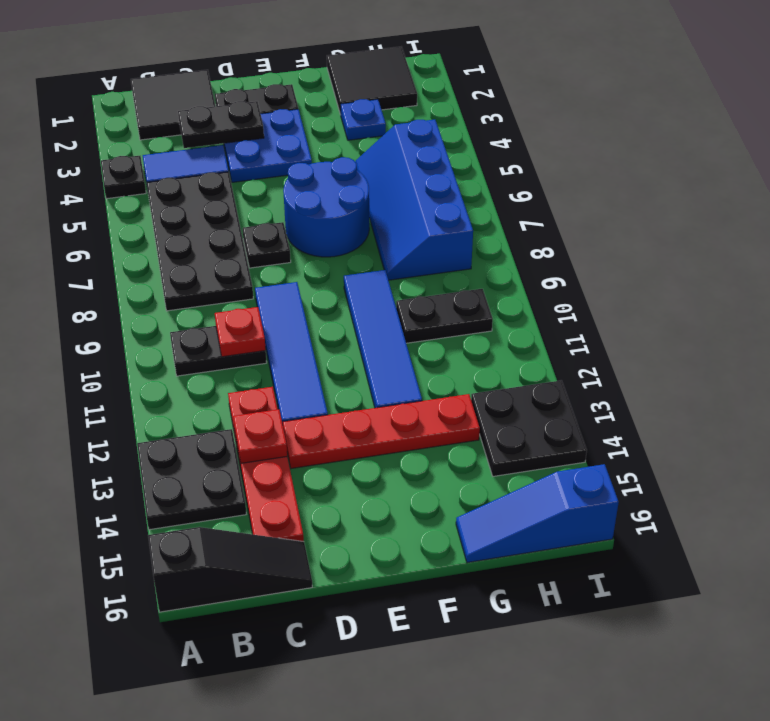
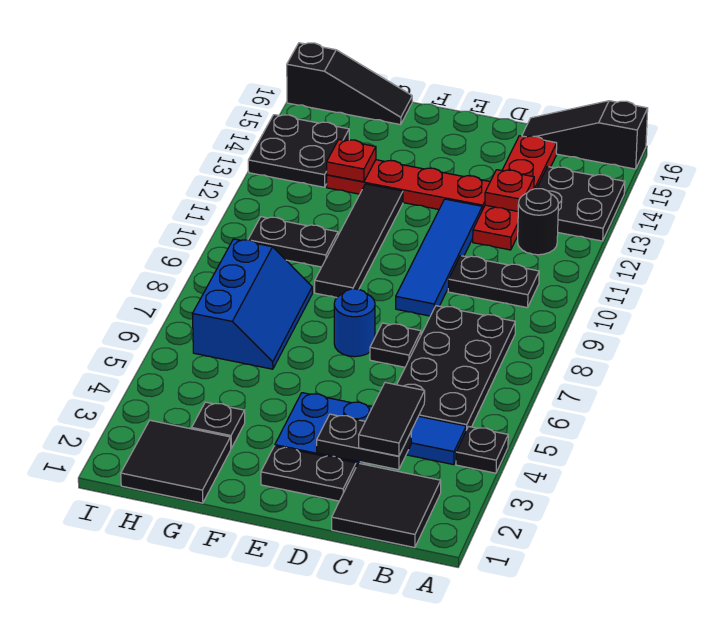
none -> black 1x1 round brick [518,189,558,255]
none -> black 1x2 tile [359,383,425,456]
red 1x1 plate [215,307,266,357] -> red 1x1 plate moved to [327,140,376,182]
blue 2x2 round brick [283,157,369,257] -> blue 1x1 round brick [334,289,375,357]
blue 1x4 tile [344,270,422,408] -> black 1x4 tile [315,184,403,298]
blue 1x1 plate [340,99,386,140] -> black 1x1 plate [192,402,245,448]
blue 2x4 slope [355,120,473,280] -> blue 2x3 slope [192,239,312,369]
blue 1x3 slope [456,464,619,563] -> black 1x3 slope [287,43,412,125]

